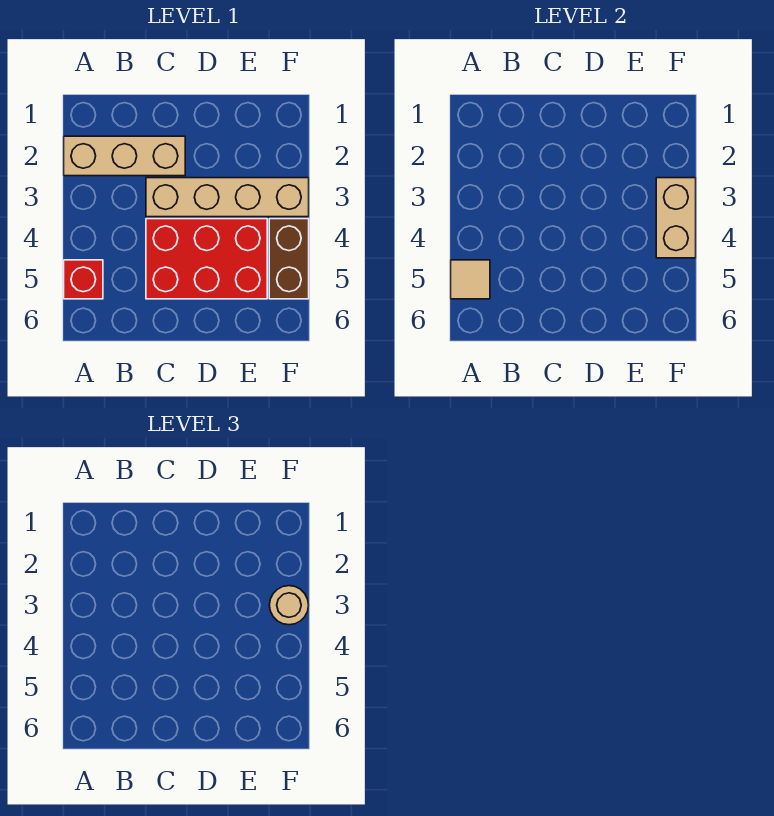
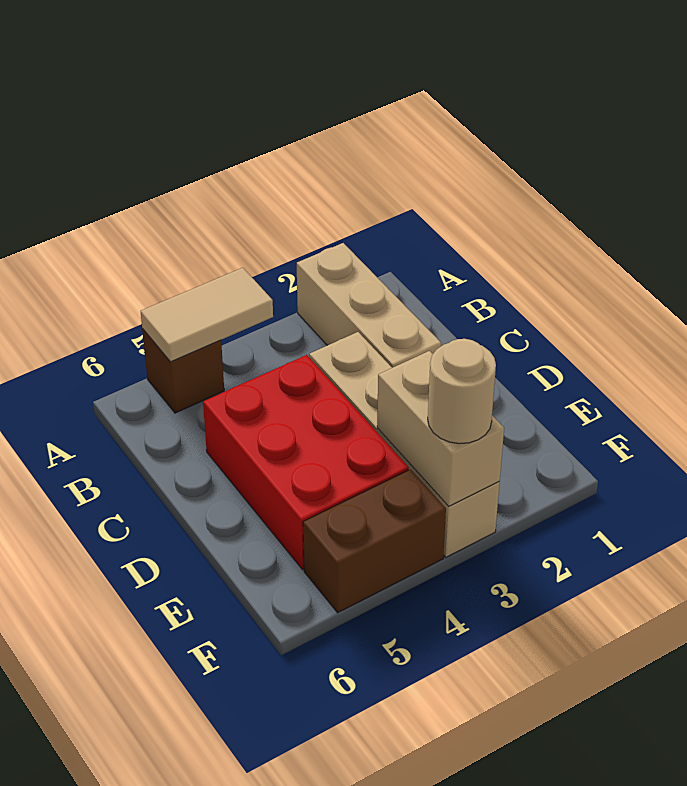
red 1x1 brick [64,260,103,299] -> brown 1x1 brick [142,329,224,413]
tan 1x1 tile [451,260,490,299] -> tan 1x2 tile [141,268,273,362]
tan 1x2 brick [656,178,696,258] -> tan 1x2 brick turned to [377,351,504,506]

